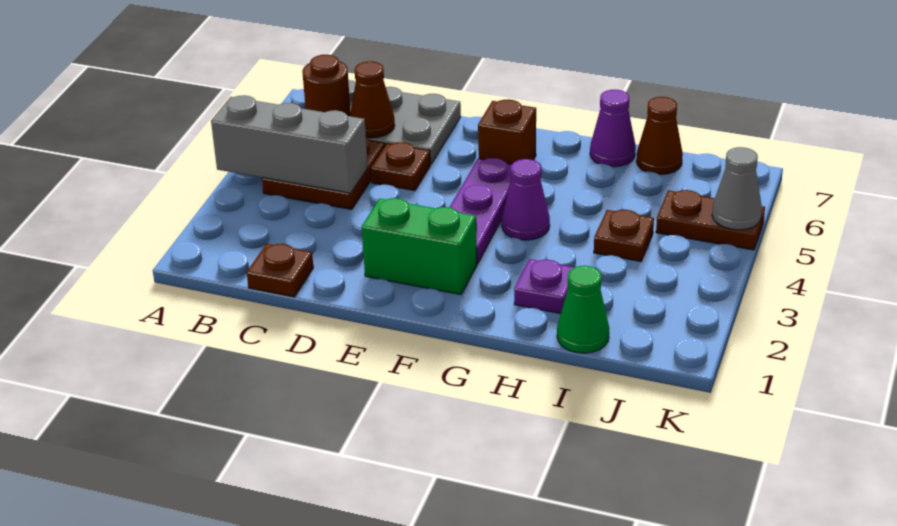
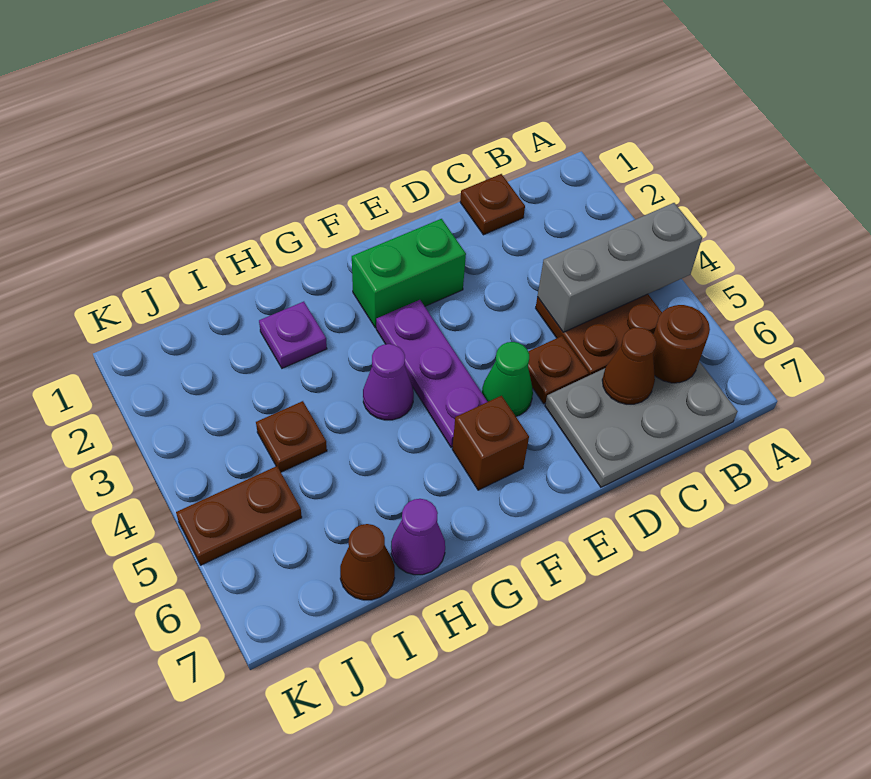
green 1x1 cone [557,266,609,353] -> green 1x1 cone moved to [482,342,533,416]
grey 1x1 cone [712,147,762,230] -> none

